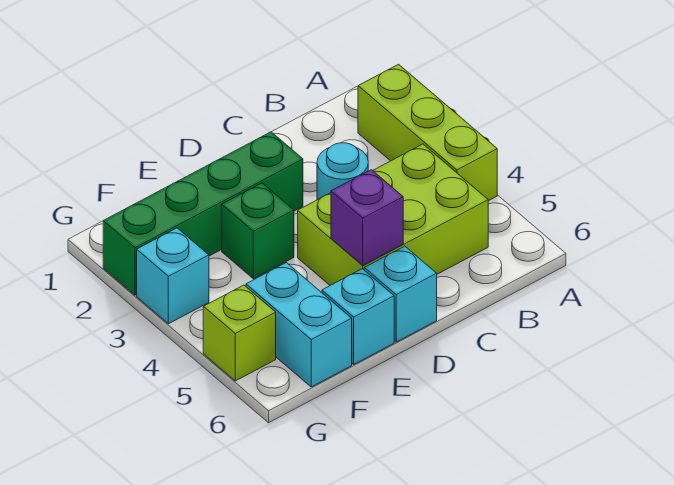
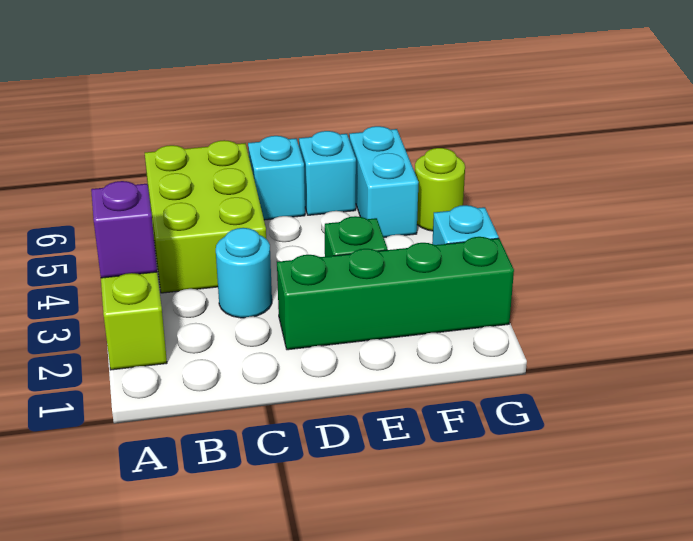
lime 2x3 brick [298,144,488,285] -> lime 2x3 brick turned to [145,140,266,293]
purple 1x1 brick [331,170,403,265] -> purple 1x1 brick moved to [91,181,157,278]
lime 1x1 brick [203,285,276,381] -> lime 1x1 round brick [415,148,465,231]

